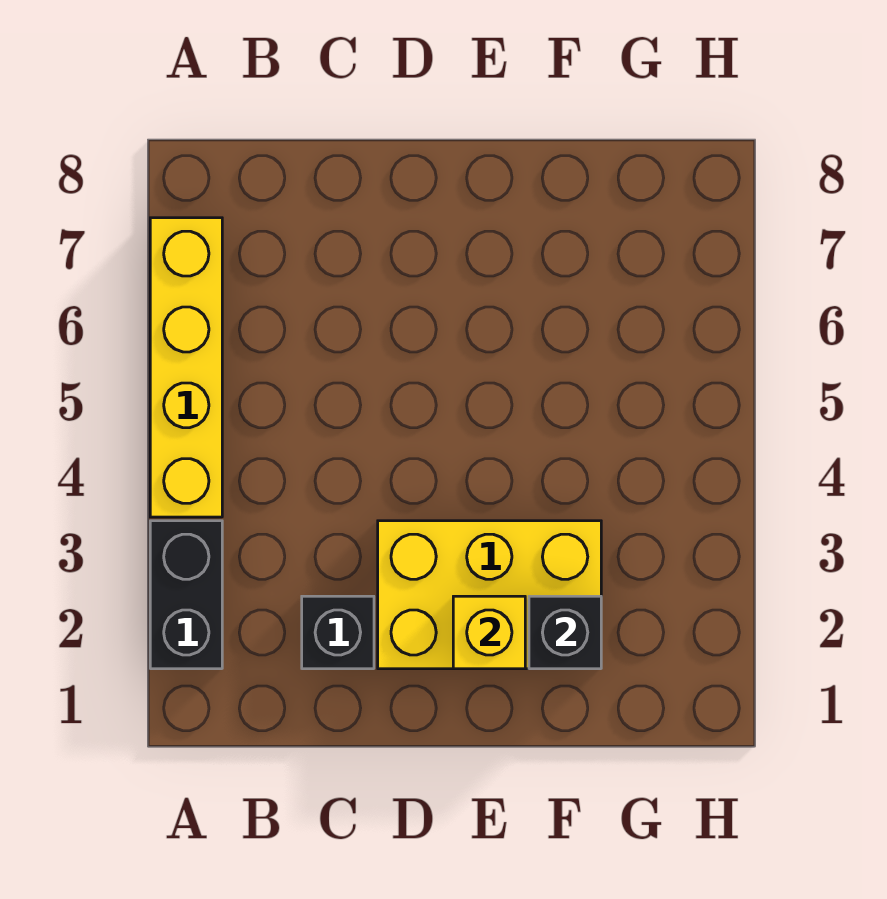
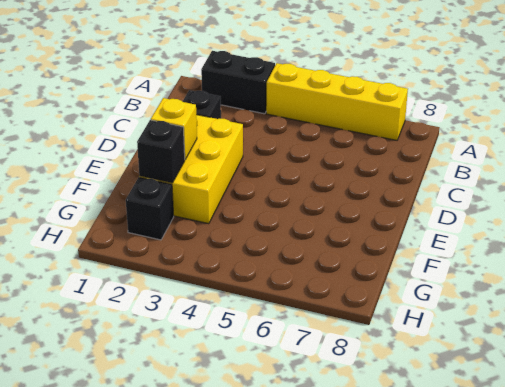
none -> black 1x1 brick [126,177,174,240]

